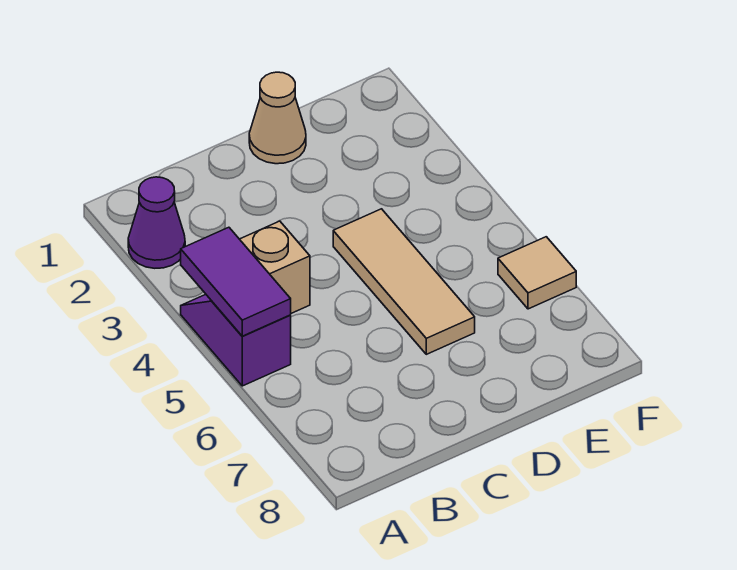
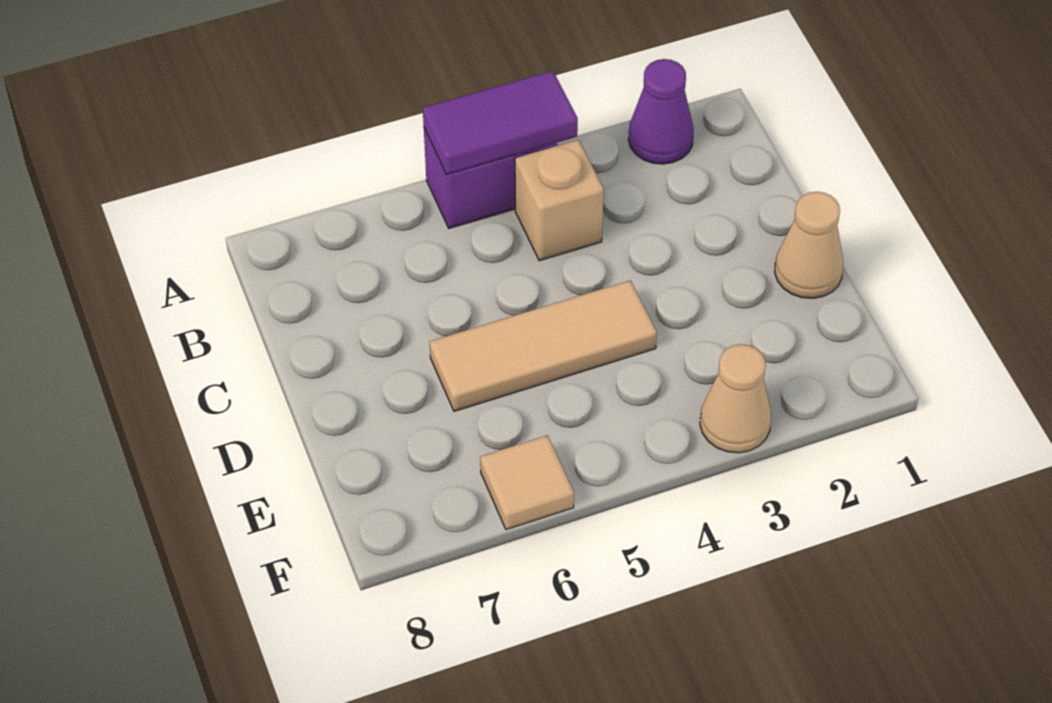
none -> tan 1x1 cone [700,344,772,453]

